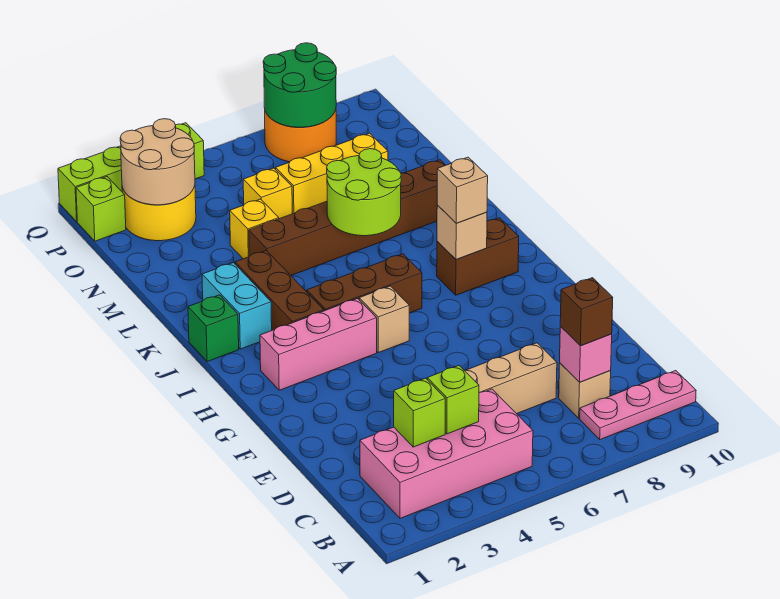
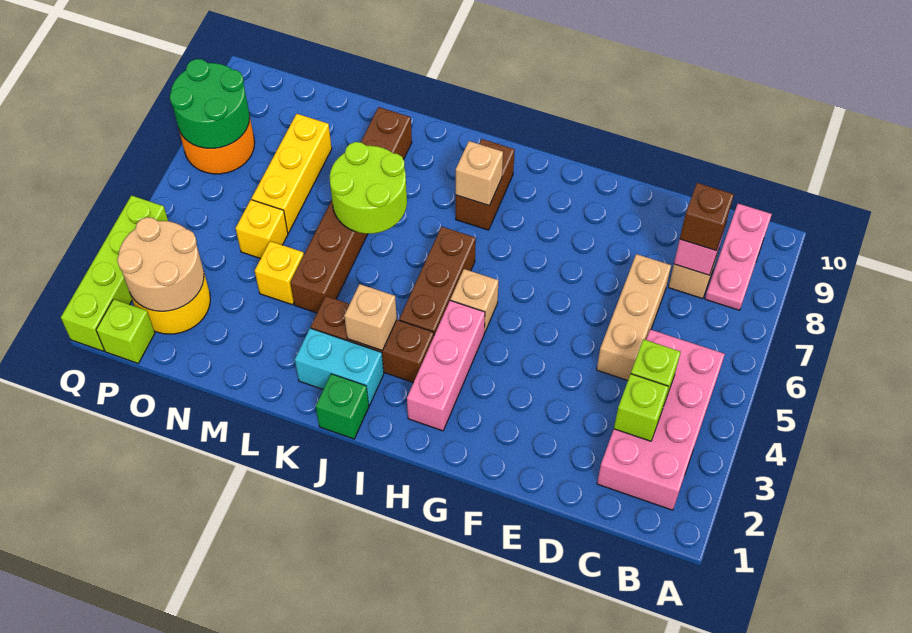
tan 1x1 brick [437,157,488,223] -> tan 1x1 brick moved to [344,284,397,350]

